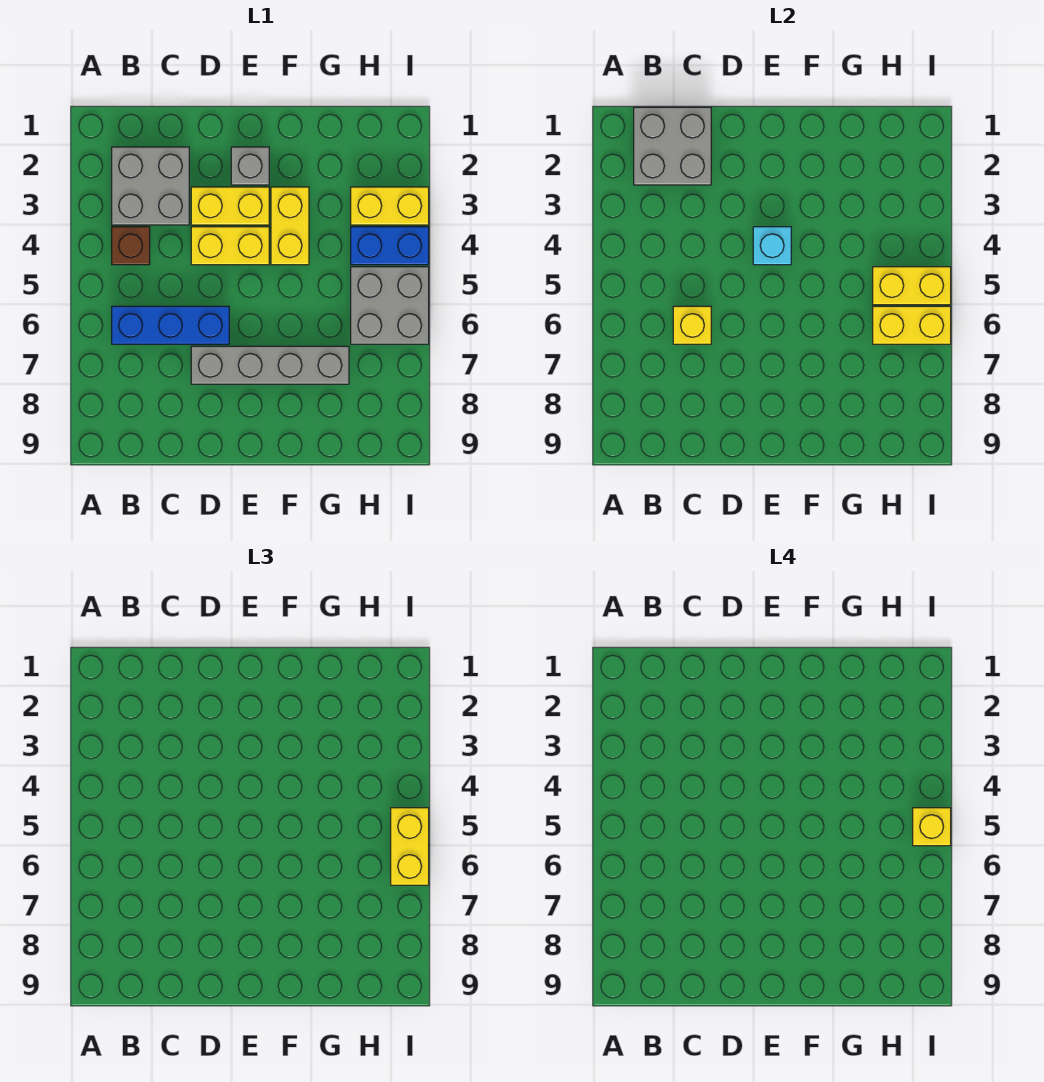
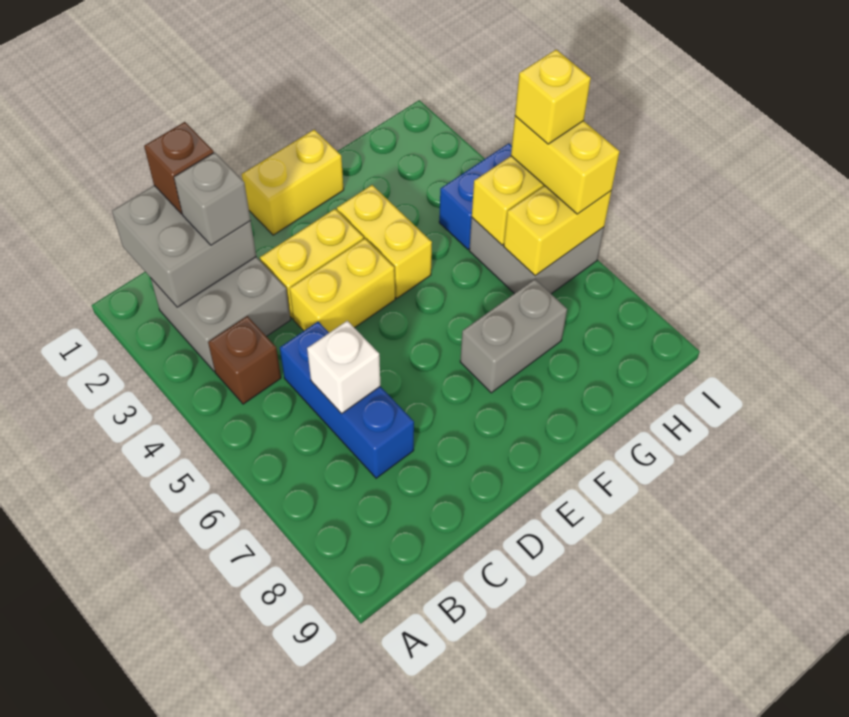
blue 1x3 brick [112,306,229,344] -> blue 1x3 brick turned to [280,322,414,478]
none -> brown 1x1 brick [144,122,214,214]
yellow 1x1 brick [673,306,711,344] -> white 1x1 brick [307,321,380,414]
grey 1x4 brick [191,346,349,384] -> grey 1x2 brick [460,279,567,393]
grey 1x1 brick [231,147,269,185] -> grey 1x1 brick moved to [174,152,251,245]
cyan 1x1 brick [753,227,791,265] -> none
yellow 1x2 brick [351,187,429,225] -> yellow 1x2 brick moved to [242,130,344,235]

